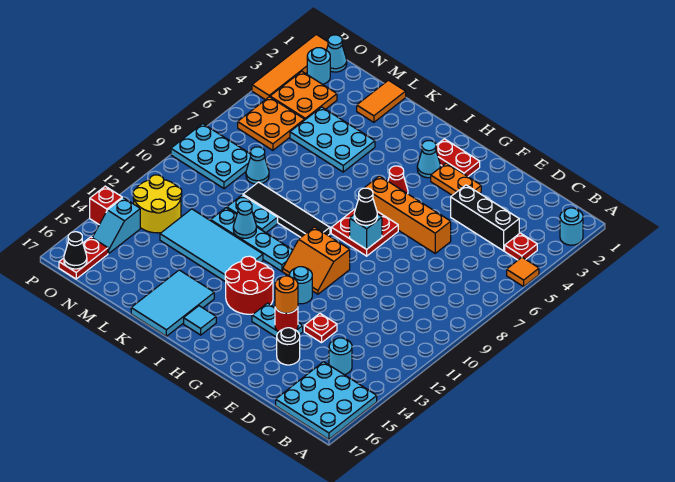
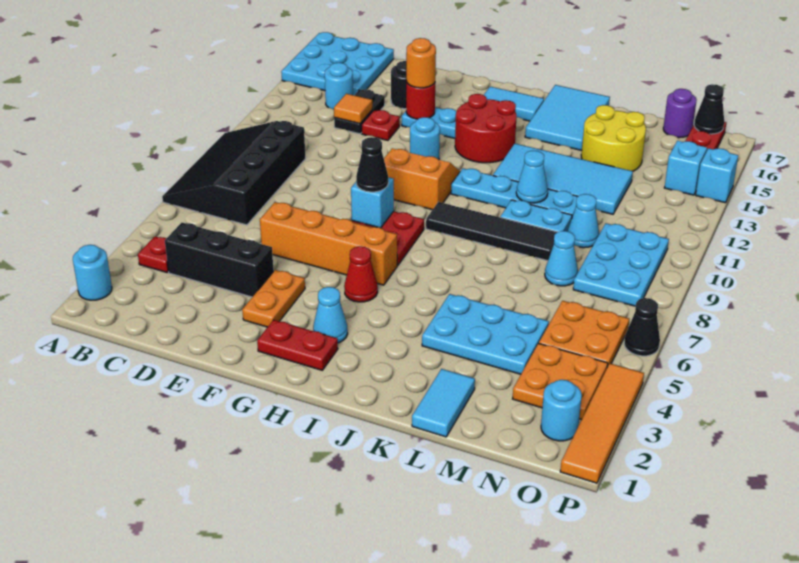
orange 1x1 tile [507,257,539,287] -> orange 1x1 tile moved to [334,94,372,124]
none -> black 3x4 slope [162,121,306,225]
none -> black 1x2 plate [334,89,385,134]
orange 1x2 plate [431,163,481,195] -> orange 1x2 plate turned to [242,270,305,327]
cyan 1x1 tile [184,306,216,335] -> cyan 1x2 tile [484,87,544,121]
orange 1x2 tile [357,80,406,122] -> cyan 1x2 tile [412,369,475,437]
cyan 2x3 plate [171,124,251,189] -> cyan 2x3 plate turned to [573,223,669,306]
yellow 2x2 round brick [133,175,182,233] -> yellow 2x2 round brick moved to [581,105,646,171]
none -> purple 1x1 round brick [663,89,697,138]
cyan 1x1 cone [327,35,347,72] -> cyan 1x1 cone moved to [568,194,599,248]
none -> black 1x1 cone [624,298,660,356]
red 1x1 brick [90,186,122,224] -> cyan 1x1 brick [696,148,738,203]

